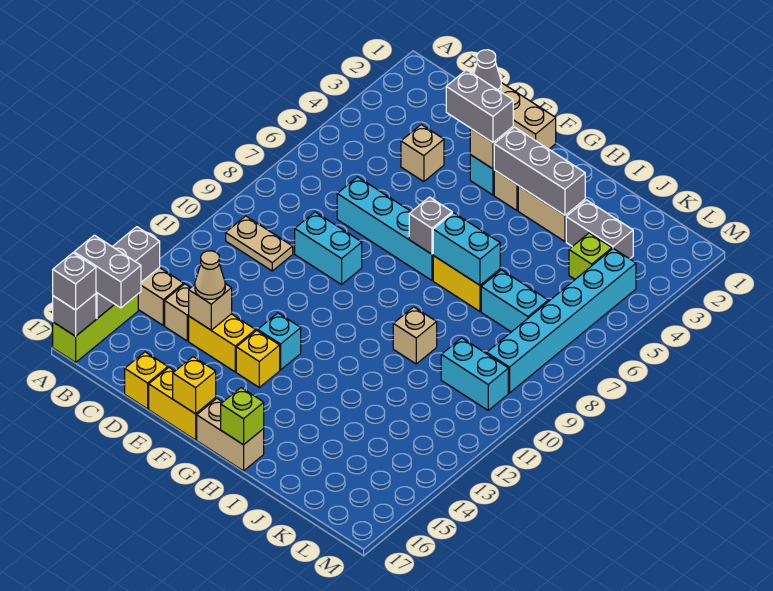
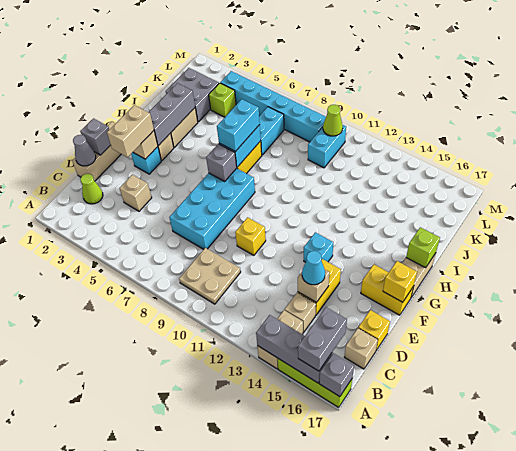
grey 1x1 brick [53,253,96,310] -> grey 1x1 brick moved to [80,118,111,155]
tan 1x2 plate [226,216,293,271] -> tan 2x2 plate [179,248,241,304]
none -> lime 1x1 cone [81,174,103,204]
cyan 1x4 brick [337,177,433,280] -> cyan 2x4 brick [169,168,255,249]
cyan 1x2 brick [295,212,362,284] -> cyan 1x2 brick moved to [217,99,260,152]
tan 1x1 cone [195,251,225,299] -> cyan 1x1 cone [302,251,325,285]
grey 1x2 brick [446,70,513,142] -> tan 1x2 brick [107,105,154,157]
yellow 1x2 brick [149,368,216,440] -> yellow 1x2 brick turned to [361,264,414,315]
yellow 1x1 brick [236,330,280,387] -> yellow 1x1 brick moved to [235,217,266,255]
tan 1x1 brick [393,307,437,364] -> tan 1x1 brick moved to [345,328,378,369]
grey 1x2 brick [566,200,633,259] -> grey 2x2 brick [166,68,219,122]
none -> lime 1x1 cone [323,105,343,136]

